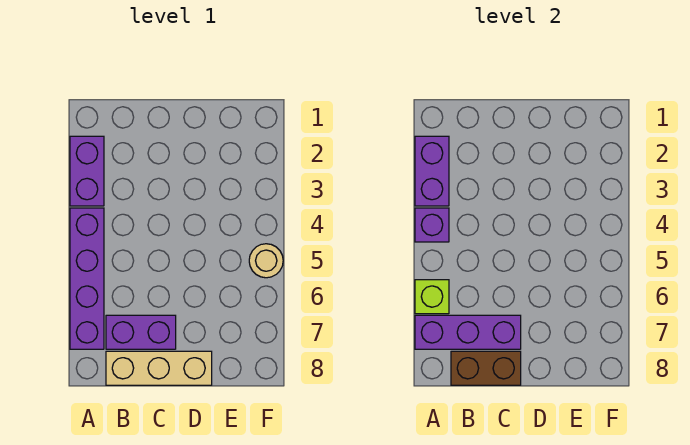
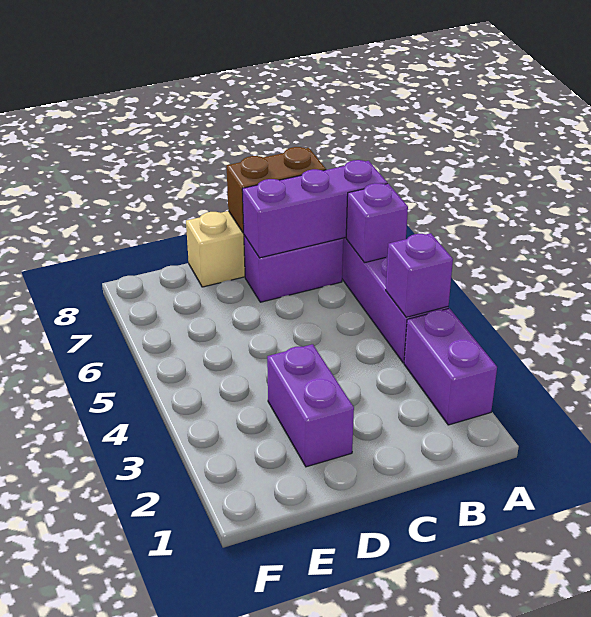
purple 1x2 brick [415,136,449,206] -> purple 1x2 brick moved to [267,344,354,467]
lime 1x1 brick [415,280,449,314] -> purple 1x1 brick [346,183,408,263]
tan 1x1 round brick [249,244,283,278] -> none

